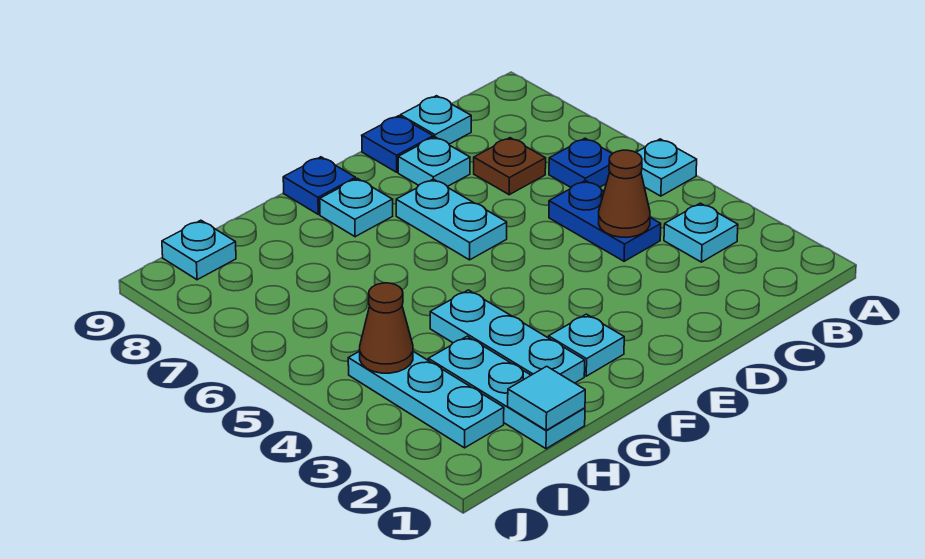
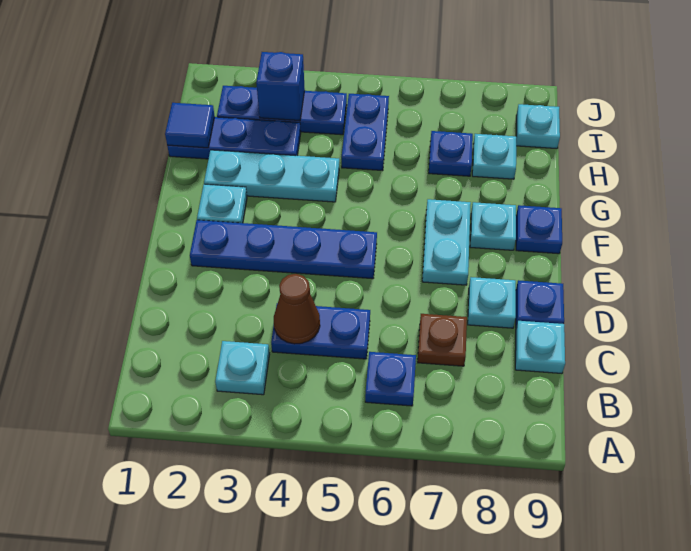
cyan 1x1 plate [636,139,697,196] -> cyan 1x1 plate moved to [472,134,516,179]
none -> blue 1x4 plate [190,220,377,279]
cyan 1x2 plate [396,179,507,260] -> cyan 1x2 plate turned to [422,199,471,285]
cyan 1x3 plate [428,336,585,449] -> blue 1x3 plate [167,117,301,159]
cyan 1x1 tile [508,366,585,430] -> blue 1x1 tile [165,103,215,148]
none -> blue 1x2 plate [342,94,389,171]
none -> blue 1x1 plate [429,131,473,176]
cyan 1x3 plate [348,351,504,448] -> blue 1x3 plate [217,86,347,135]
none -> blue 1x1 brick [256,52,305,121]
brown 1x1 cone [360,283,413,373] -> none

